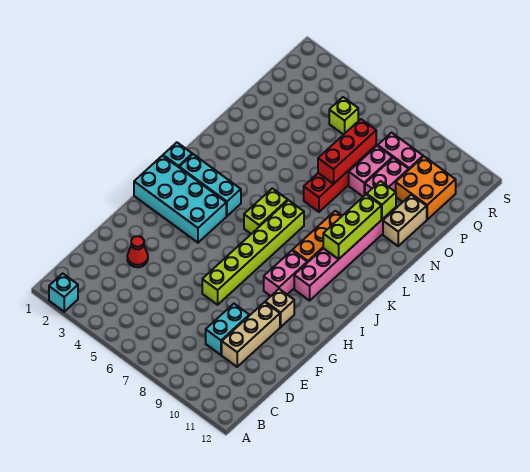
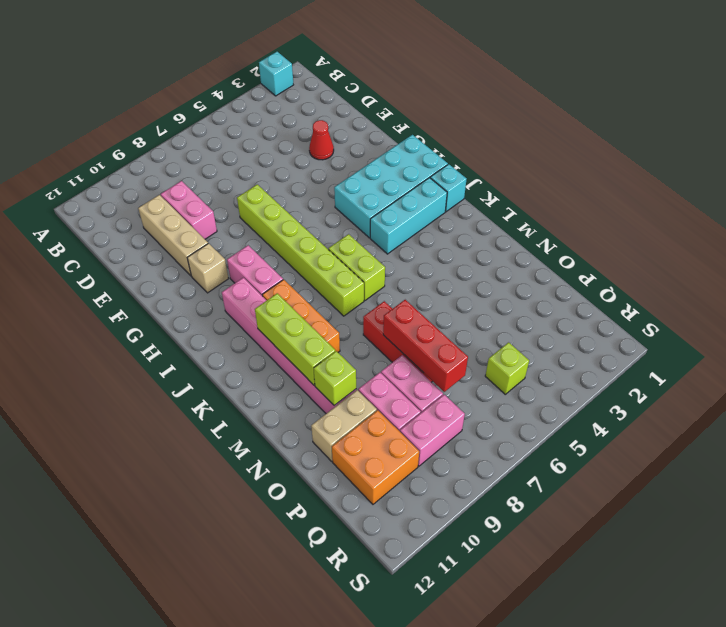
cyan 1x2 brick [206,304,249,355] -> pink 1x2 brick [161,181,217,239]
tan 1x2 brick [383,195,427,246] -> tan 1x2 brick turned to [311,390,377,461]

